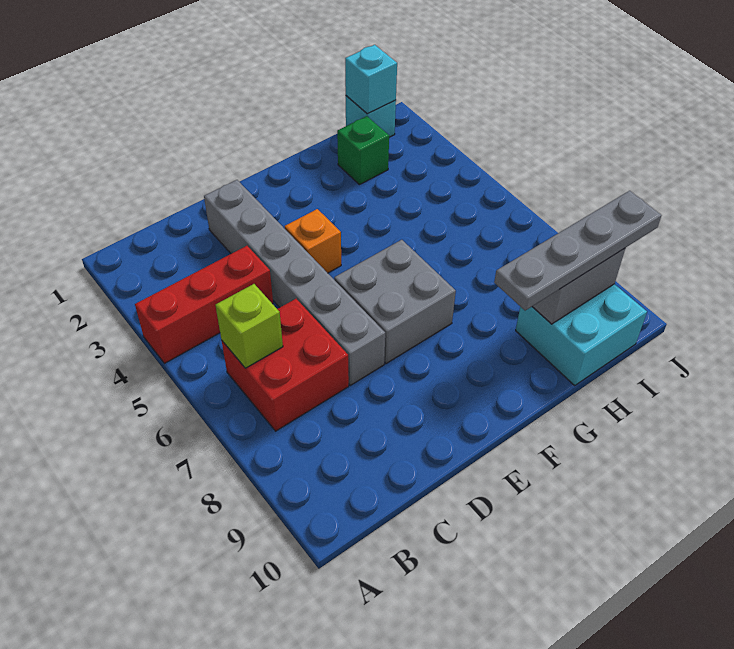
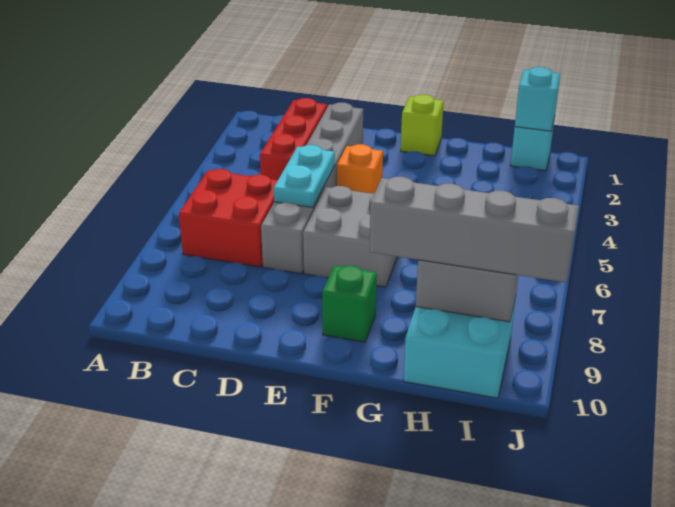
red 1x3 brick [135,246,273,363] -> red 1x3 brick turned to [260,98,327,180]
lime 1x1 brick [216,284,283,368] -> lime 1x1 brick moved to [401,95,444,156]
none -> cyan 1x2 plate [274,145,335,208]
grey 1x4 plate [494,191,661,311] -> grey 1x4 brick [369,177,579,283]
green 1x1 brick [337,116,389,185] -> green 1x1 brick moved to [322,266,377,342]

